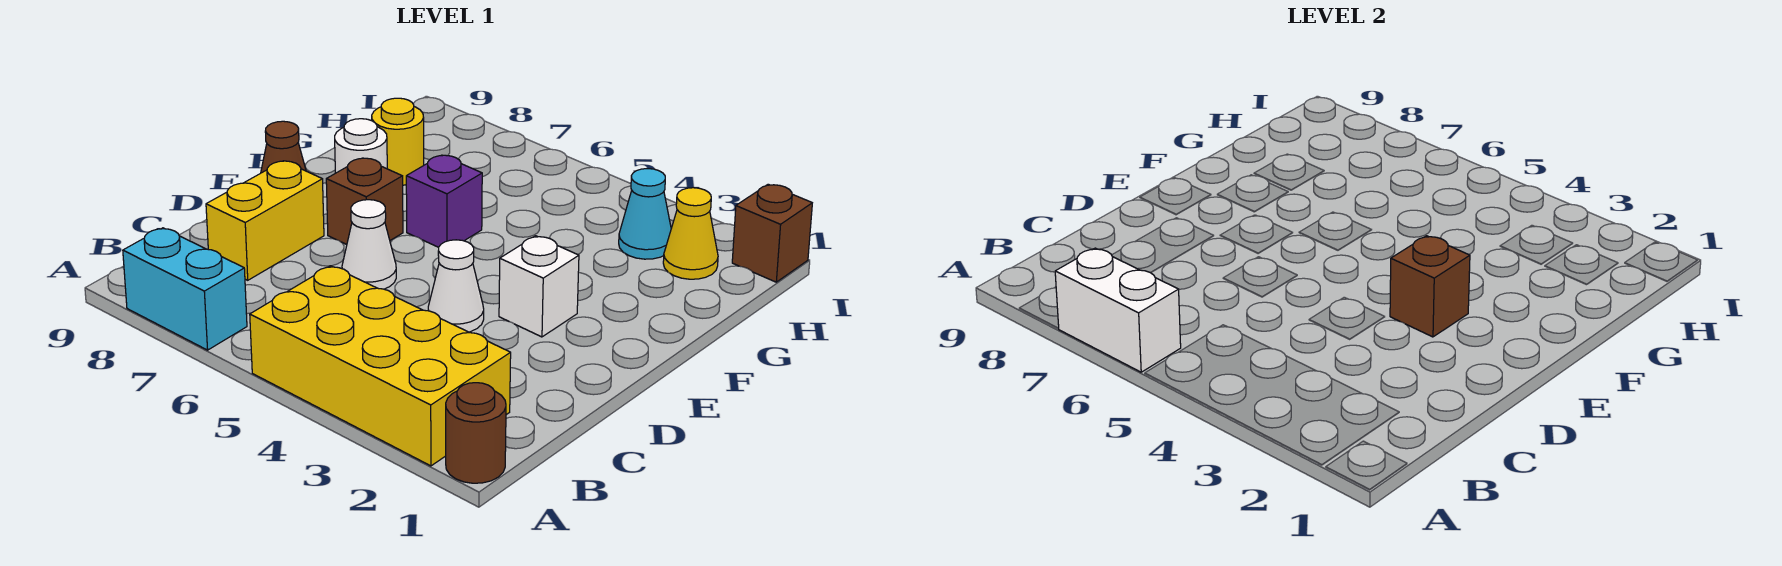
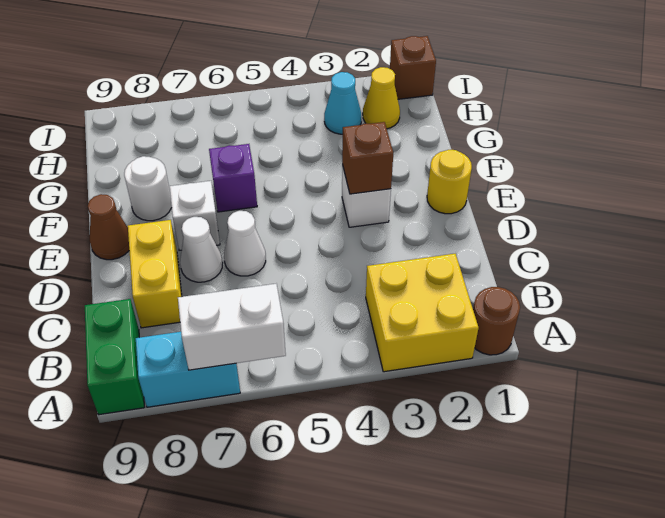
yellow 2x4 brick [250,266,511,466] -> yellow 2x2 brick [366,254,479,372]
none -> green 1x2 brick [85,299,144,415]
white 1x1 cone [428,240,484,332] -> white 1x1 cone moved to [180,217,223,282]
brown 1x1 brick [326,158,403,245] -> white 1x1 brick [170,181,220,250]
yellow 1x1 round brick [372,98,424,185] -> yellow 1x1 round brick moved to [427,150,472,214]

